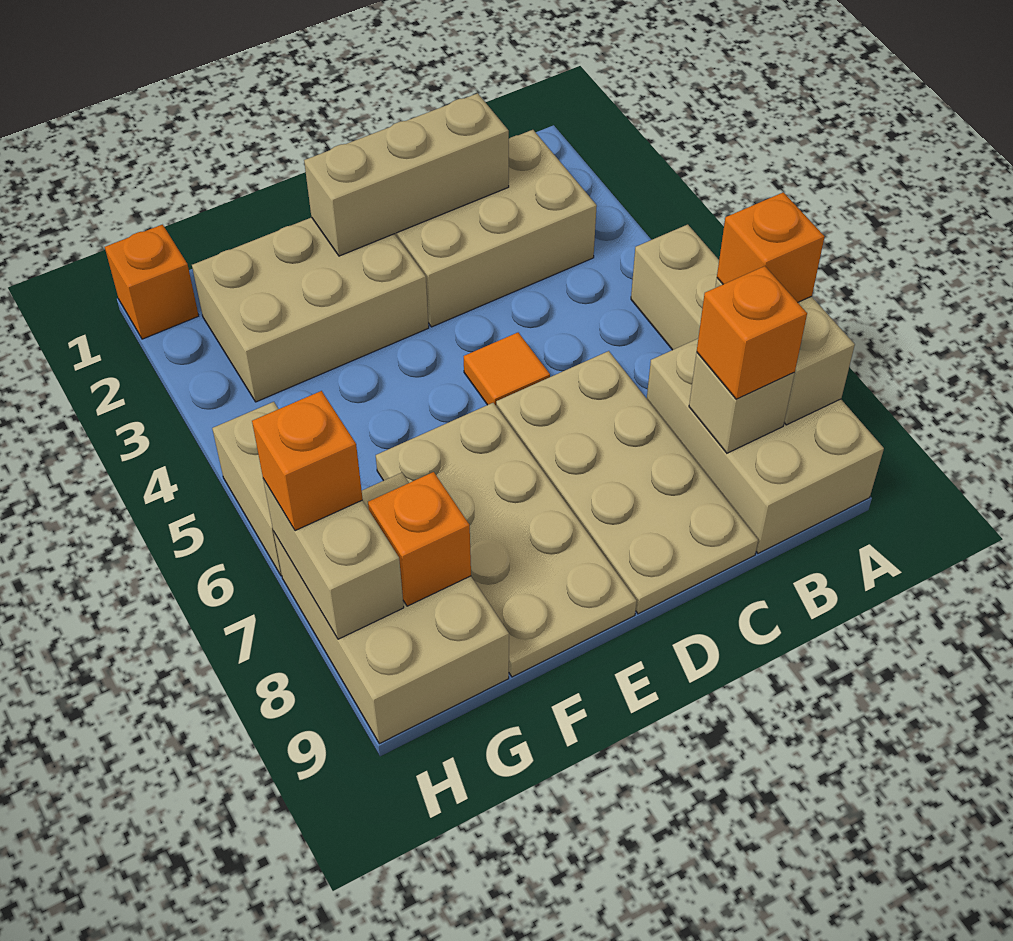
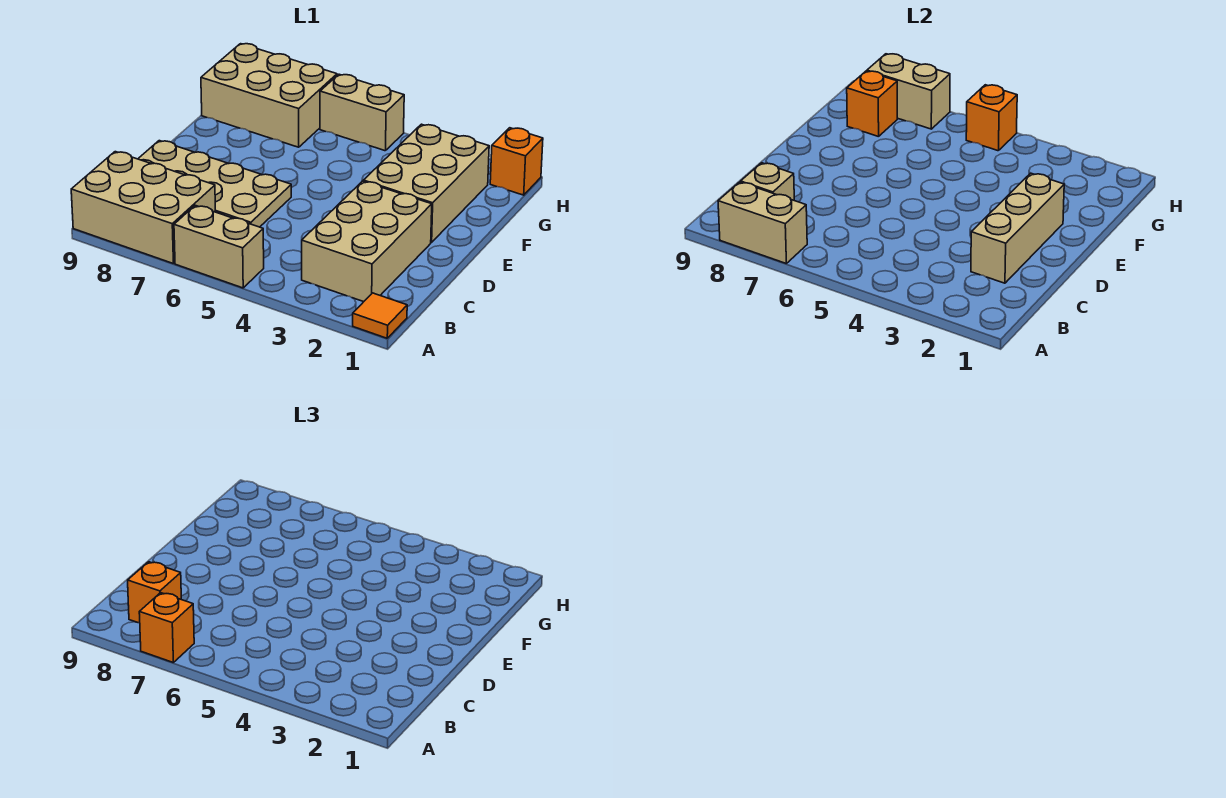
orange 1x1 tile [464,333,550,405] -> orange 1x1 tile moved to [353,293,407,338]
tan 2x4 plate [376,403,637,677] -> none
orange 1x1 brick [252,391,363,531] -> orange 1x1 brick moved to [966,85,1017,151]

